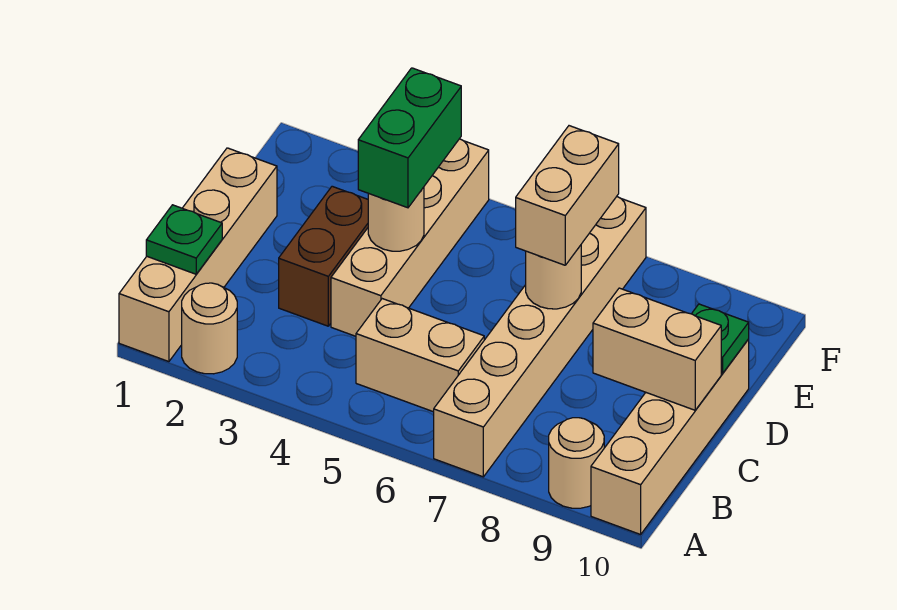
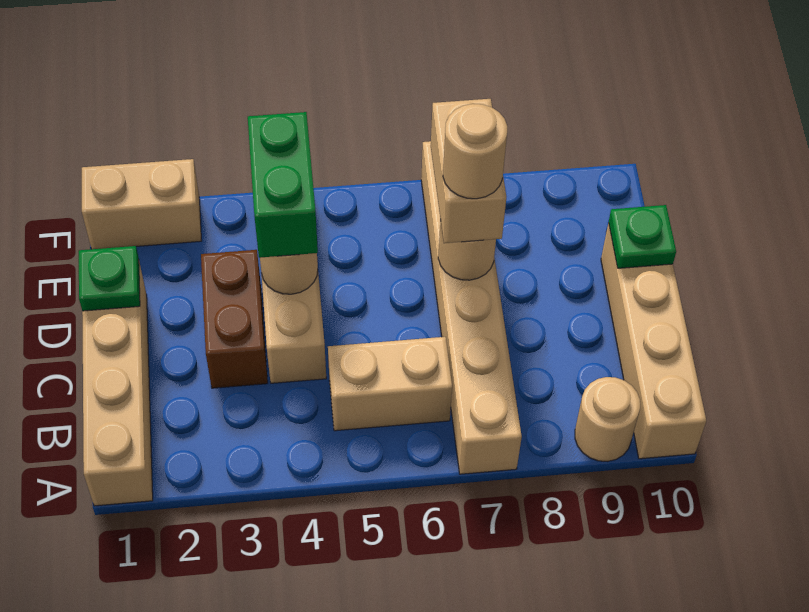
tan 1x1 round brick [182,283,237,374] -> tan 1x1 round brick moved to [443,104,507,199]
green 1x1 plate [146,205,222,274] -> green 1x1 plate moved to [79,246,140,311]
tan 1x2 brick [593,288,721,410] -> tan 1x2 brick moved to [82,159,202,249]

